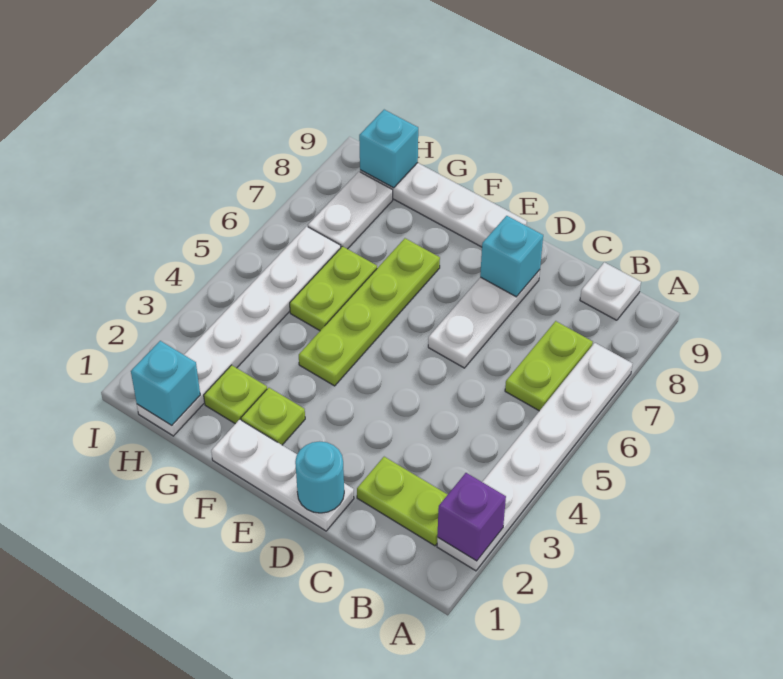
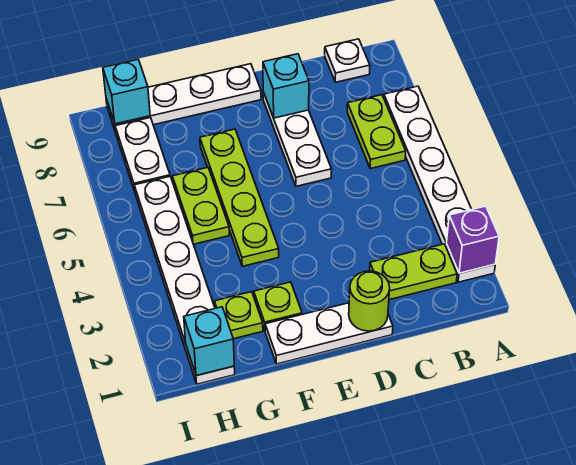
cyan 1x1 round brick [295,441,344,513] -> lime 1x1 round brick [349,271,390,331]

